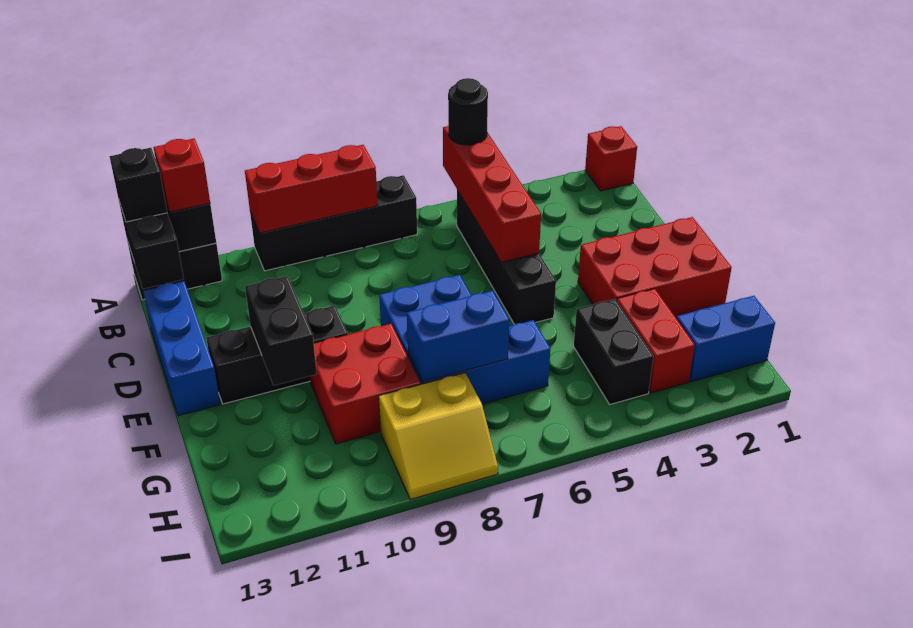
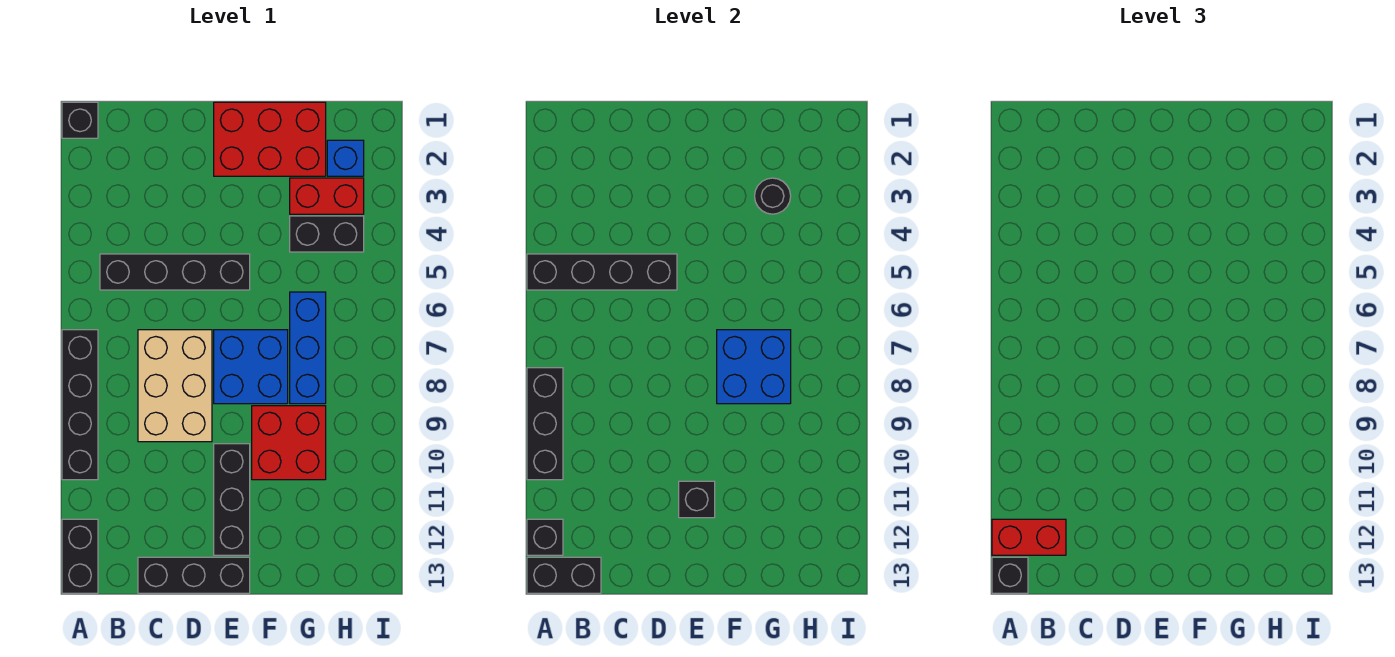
red 1x1 brick [585,126,637,191] -> black 1x1 brick [62,102,98,138]
red 1x4 brick [443,126,541,262] -> black 1x4 brick [527,254,677,290]
black 1x1 round brick [448,78,488,145] -> black 1x1 round brick moved to [755,178,791,214]
red 1x3 brick [245,145,378,233] -> black 1x3 brick [527,368,563,480]
red 1x1 brick [153,139,210,212] -> red 1x2 brick [992,519,1066,555]
none -> tan 2x3 brick [138,330,212,442]
blue 1x3 brick [143,281,220,416] -> black 1x3 brick [138,557,250,593]
red 2x3 brick [578,217,732,318] -> red 2x3 brick turned to [214,102,326,176]
black 1x2 brick [245,276,317,385] -> black 1x1 brick [679,481,715,518]
blue 1x2 brick [407,291,509,382] -> blue 2x2 brick [717,330,791,404]
blue 1x2 brick [677,296,775,382] -> blue 1x1 brick [327,140,364,176]
yellow 2x2 slope [379,373,498,500] -> none

